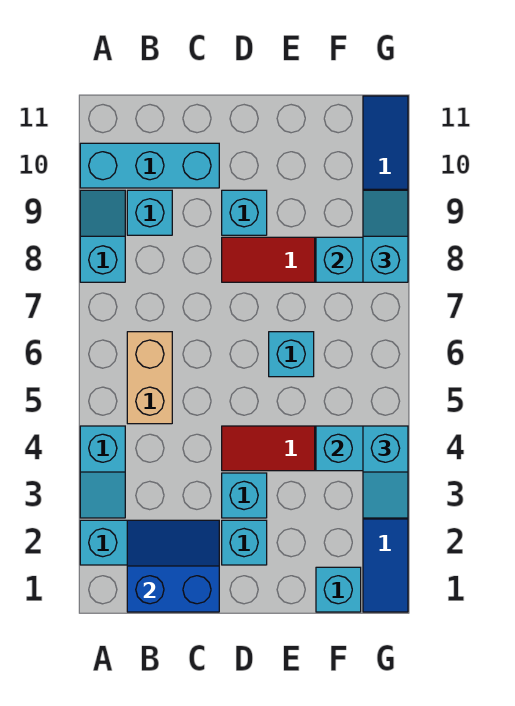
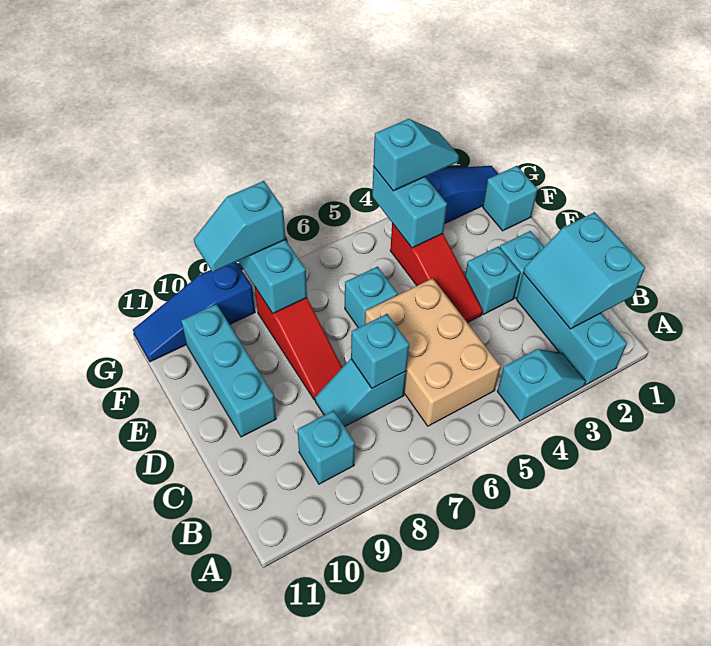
cyan 1x2 slope [80,190,125,282] -> cyan 1x2 slope moved to [315,359,406,427]
cyan 1x3 brick [80,143,219,188] -> cyan 1x3 brick moved to [181,304,276,437]
blue 2x2 slope [127,520,219,612] -> cyan 2x2 slope [523,212,645,329]
tan 1x2 brick [127,332,172,424] -> tan 2x3 brick [365,278,501,426]
cyan 1x1 brick [222,190,267,235] -> cyan 1x1 brick moved to [351,314,409,388]

